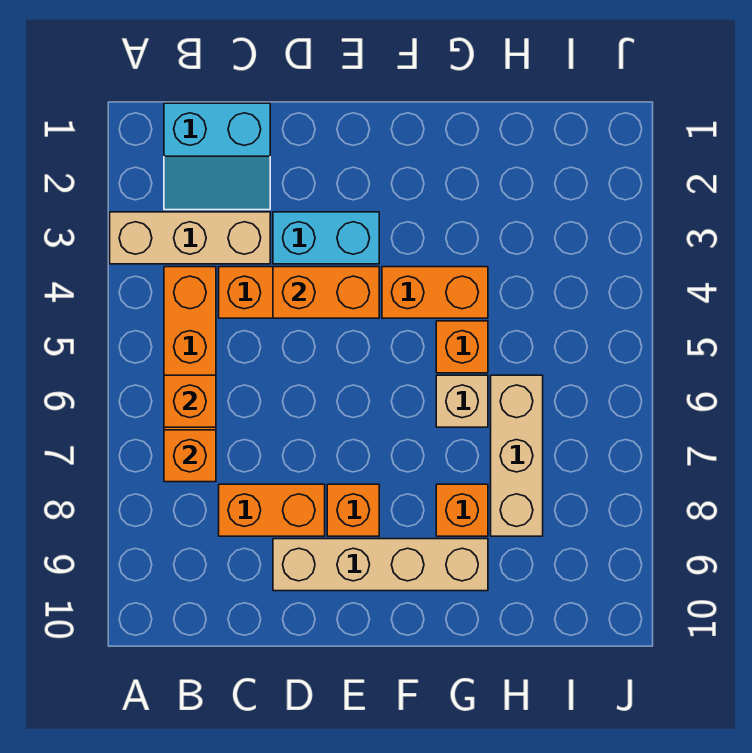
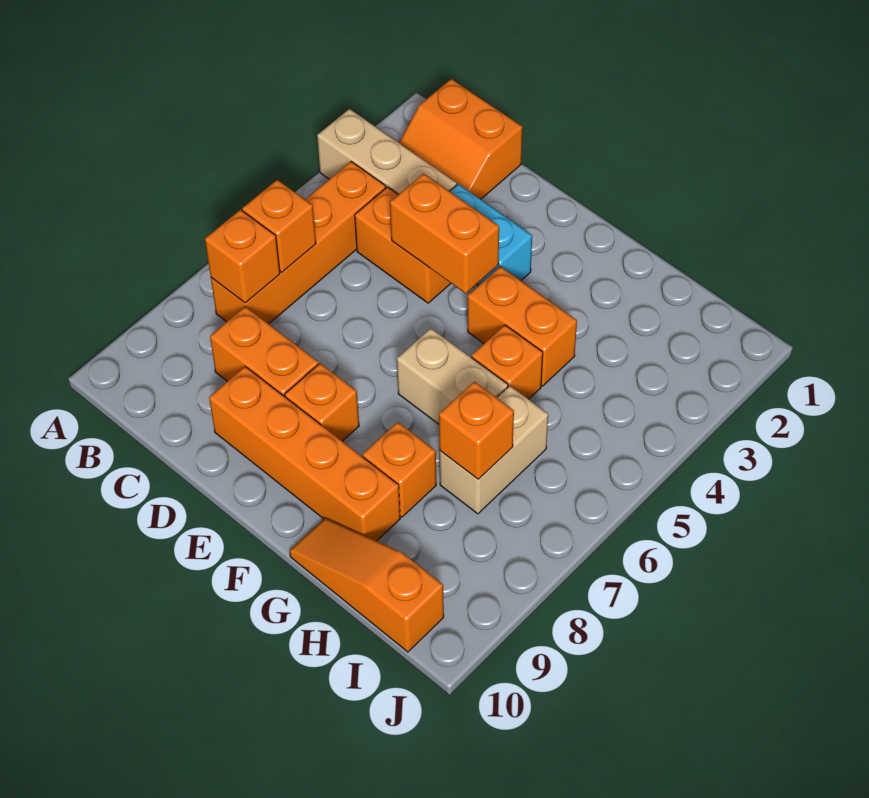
cyan 2x2 slope [164,103,270,210] -> orange 2x2 slope [399,79,522,199]
tan 1x4 brick [273,539,488,591] -> orange 1x4 brick [209,367,400,541]
tan 1x1 brick [436,375,488,427] -> tan 1x2 brick [397,328,508,424]
none -> orange 1x3 slope [290,518,444,652]
tan 1x3 brick [491,375,543,536] -> tan 1x2 brick [440,386,548,514]
none -> orange 1x1 brick [439,382,514,479]

